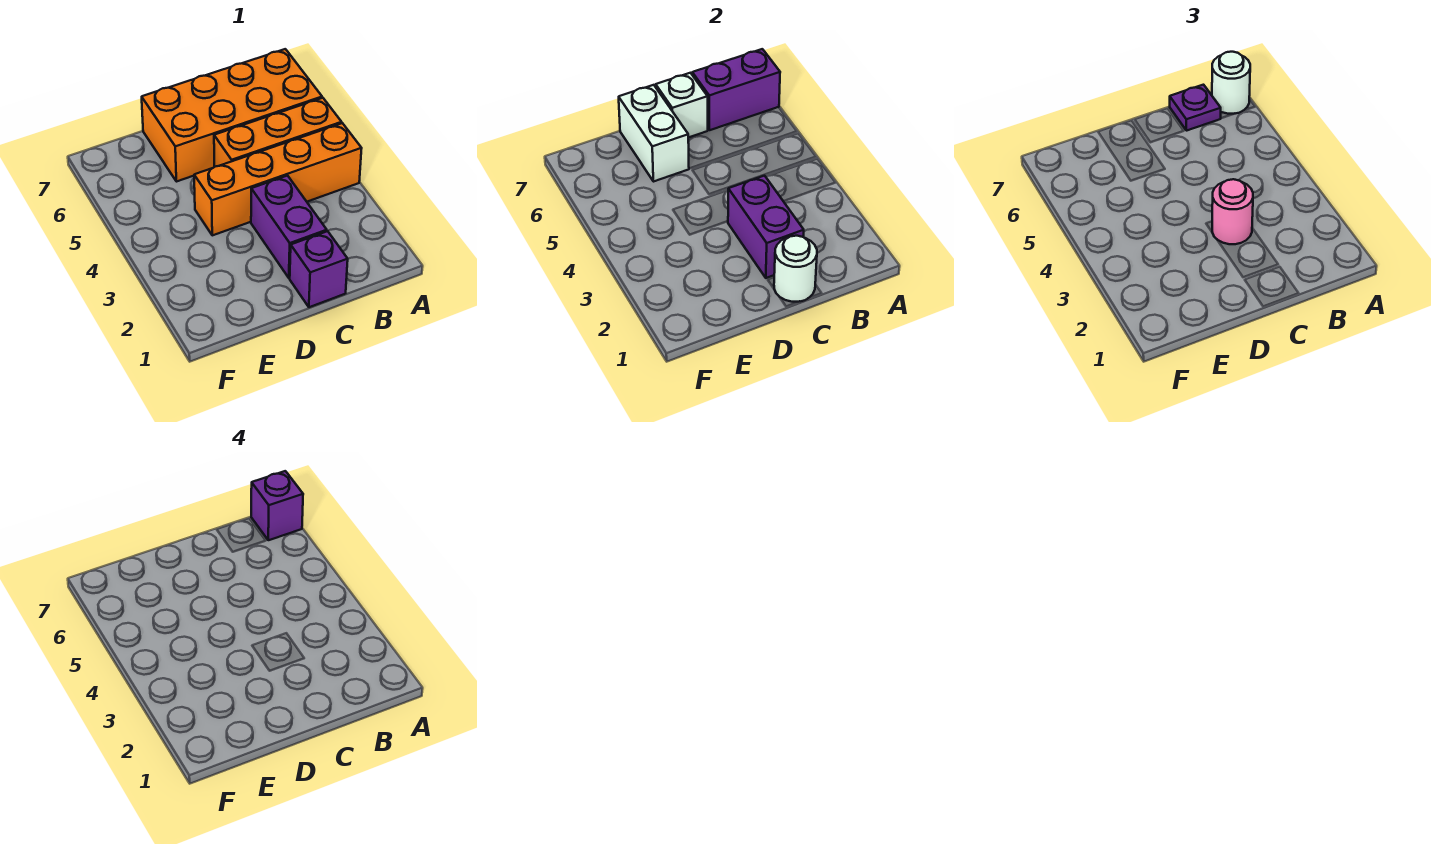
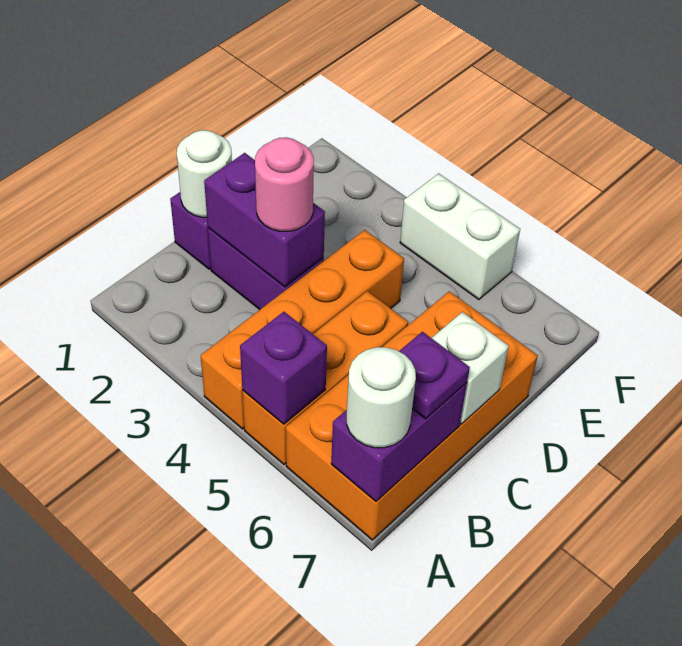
purple 1x1 brick [251,471,303,540] -> purple 1x1 brick moved to [240,312,327,424]
white 1x2 brick [619,85,689,182] -> white 1x2 brick moved to [400,173,520,300]

